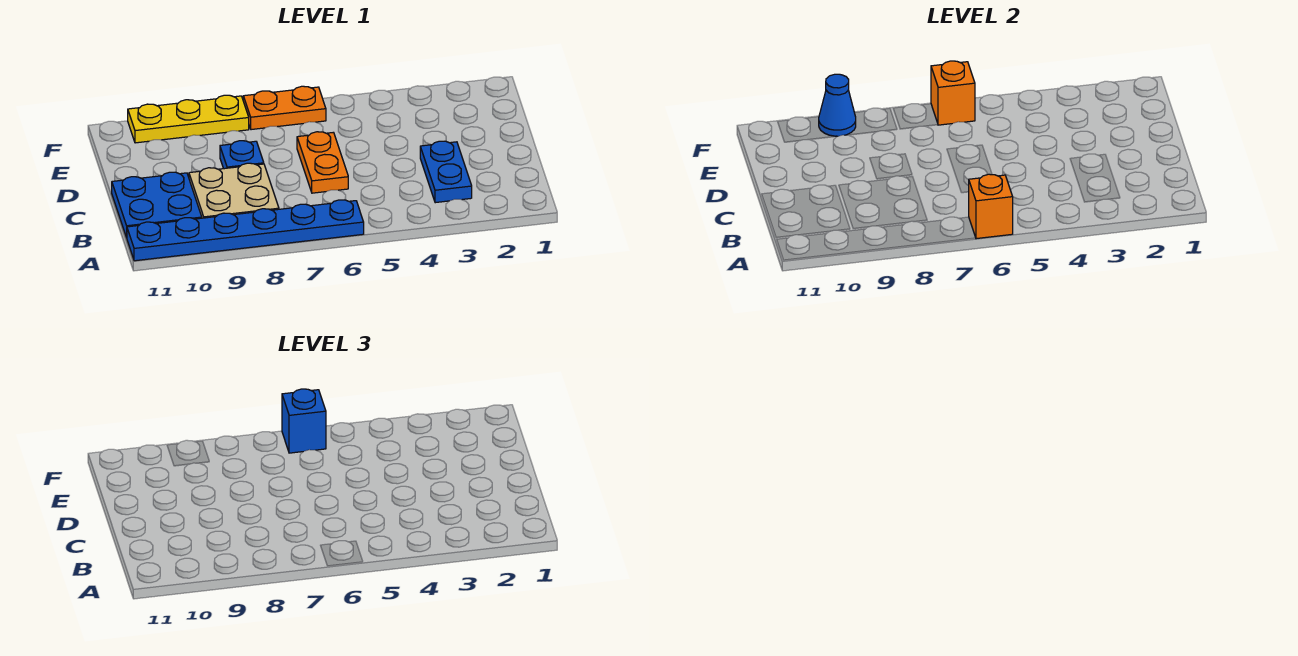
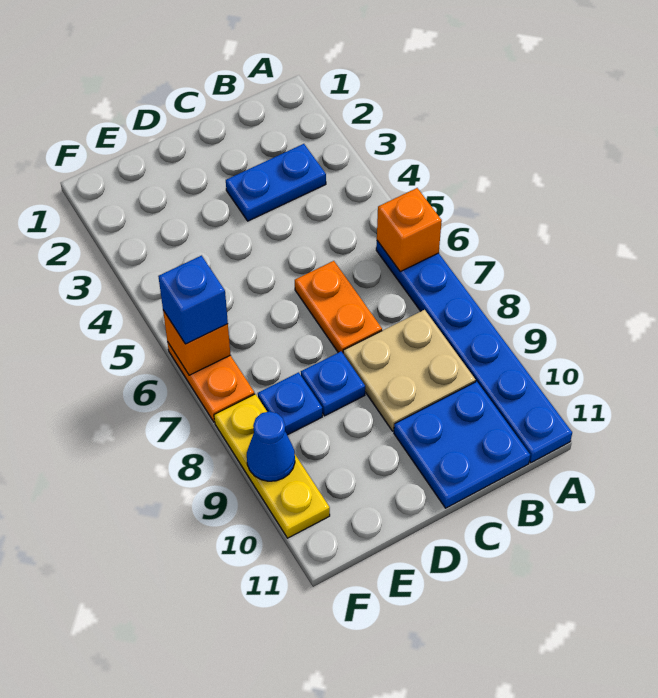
orange 1x2 plate [297,132,348,193] -> orange 1x2 plate turned to [295,261,382,353]
none -> blue 1x1 plate [258,372,322,435]

